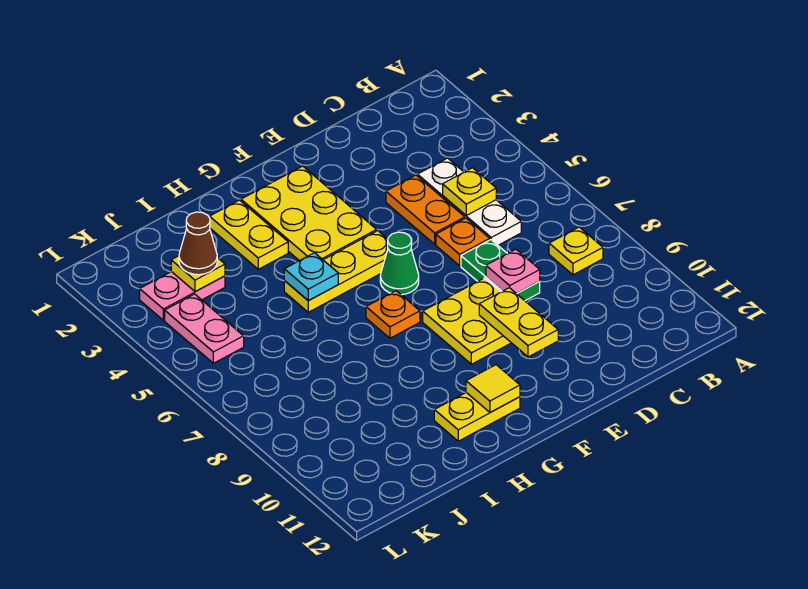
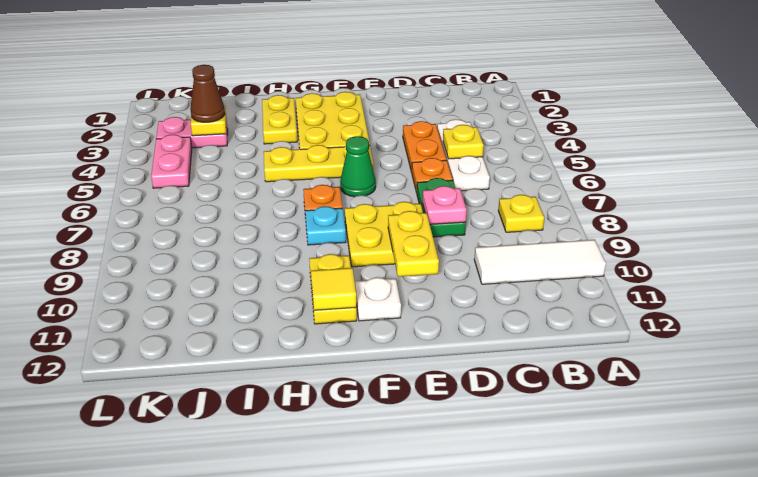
none -> white 1x3 tile [474,240,606,284]
none -> white 1x1 plate [355,277,401,321]
yellow 1x2 plate [434,393,520,441] -> yellow 1x2 plate turned to [309,254,357,324]
cyan 1x1 plate [284,253,338,301] -> cyan 1x1 plate moved to [305,206,346,245]

